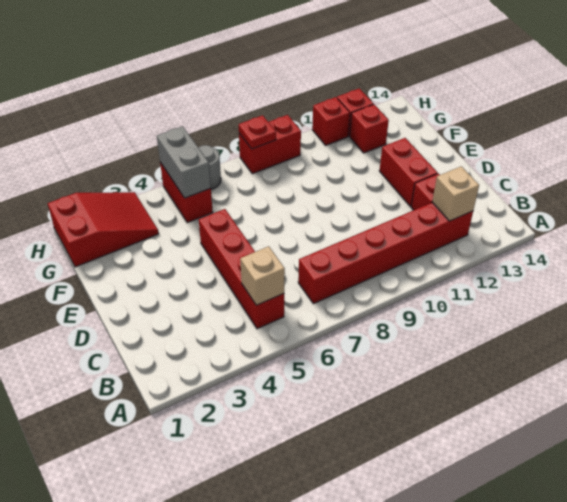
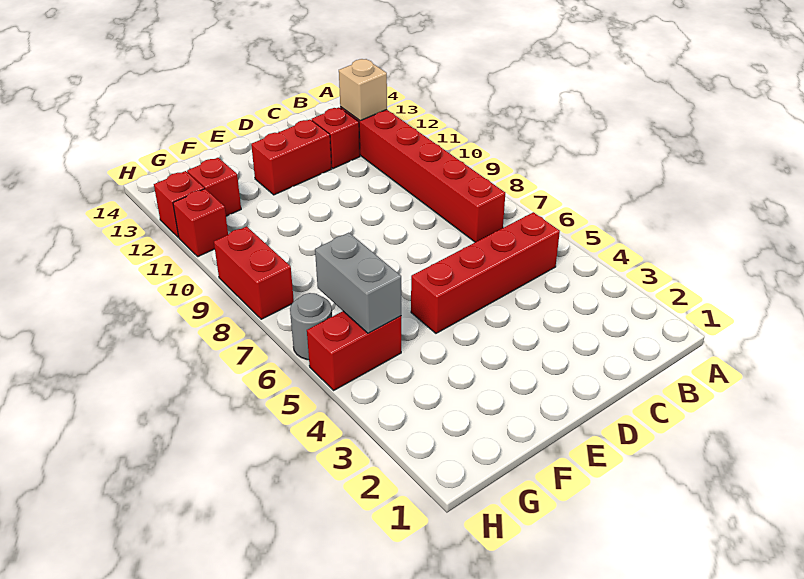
tan 1x1 brick [240,246,285,305] -> none
red 2x3 slope [48,192,159,267] -> none
grey 1x2 brick [157,126,211,198] -> grey 1x2 brick turned to [315,233,401,333]
red 1x1 plate [239,115,276,149] -> none

